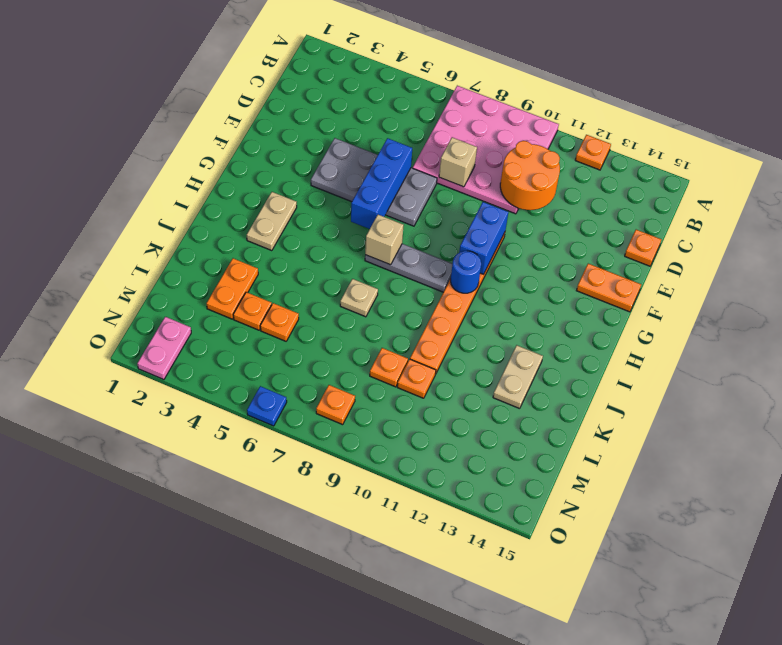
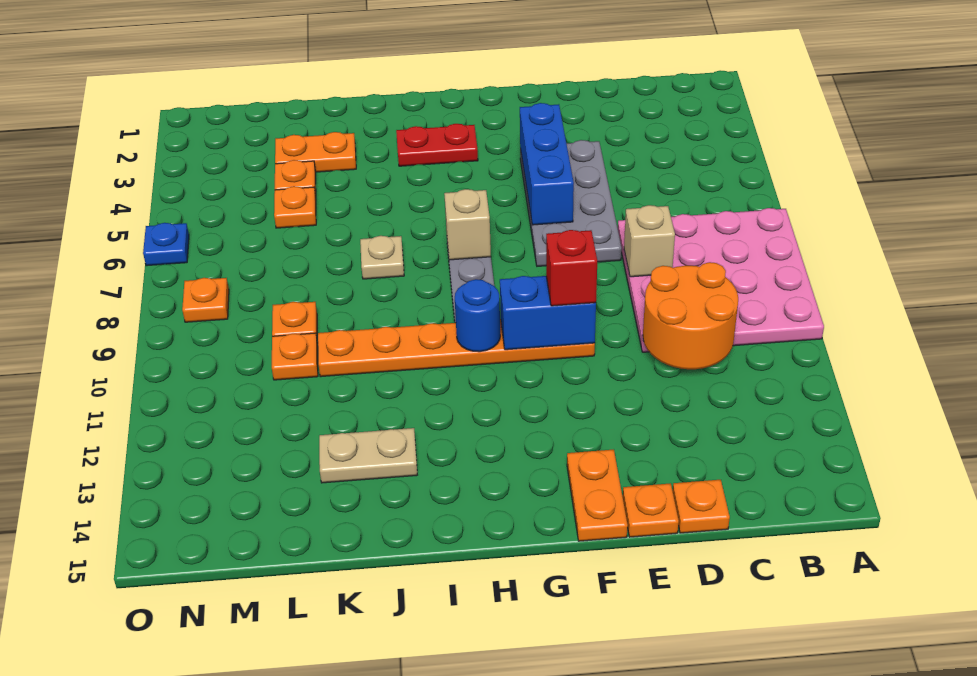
orange 1x1 plate [575,135,611,170] -> orange 1x1 plate moved to [623,483,679,537]
blue 1x3 brick [351,138,412,229] -> blue 1x3 brick turned to [520,103,574,225]
none -> red 1x1 brick [546,230,597,306]
tan 1x2 plate [247,192,297,251] -> red 1x2 plate [396,124,478,166]
pink 1x2 plate [137,317,191,380] -> none

